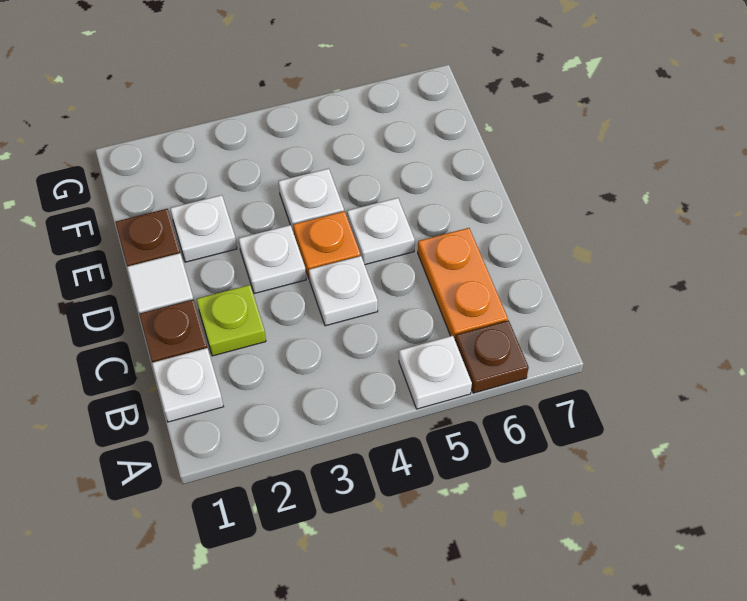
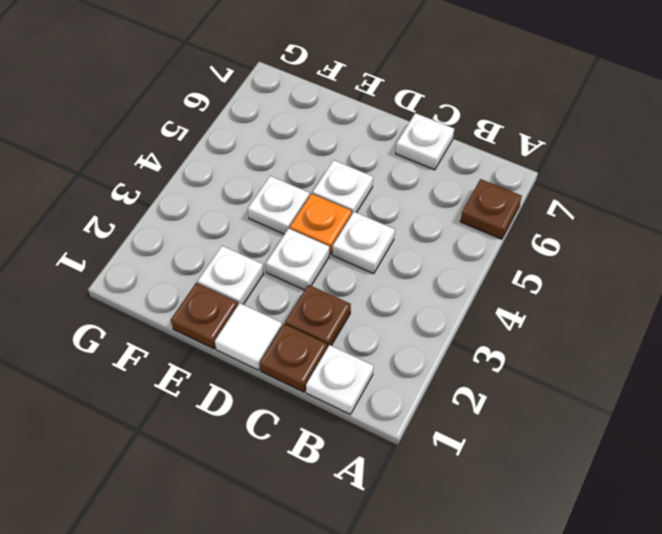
white 1x1 plate [399,336,472,409] -> white 1x1 plate moved to [396,113,454,170]
orange 1x2 plate [418,228,508,339] -> none
lime 1x1 plate [197,285,266,356] -> brown 1x1 plate [285,285,351,348]

